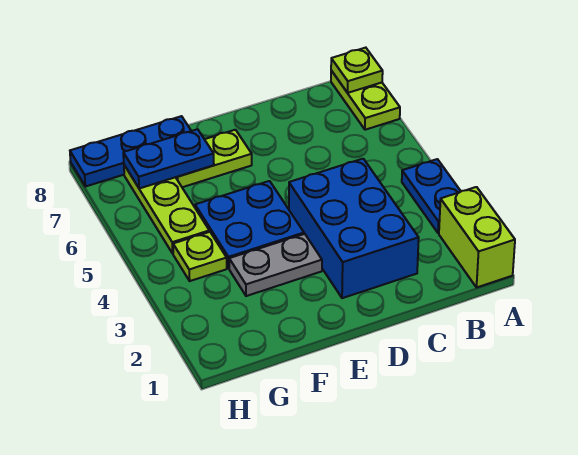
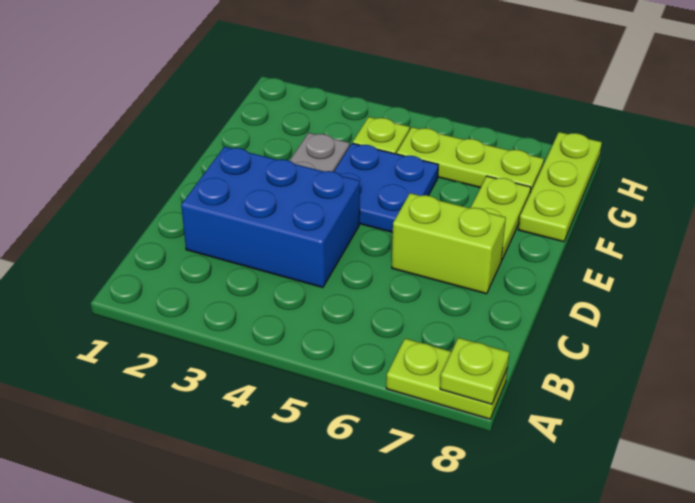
lime 1x2 brick [439,187,515,287] -> lime 1x2 brick moved to [392,193,506,294]
blue 1x2 plate [402,159,461,233] -> none
blue 1x2 plate [123,129,214,188] -> none
blue 1x3 plate [70,116,191,187] -> lime 1x3 plate [519,132,602,242]

